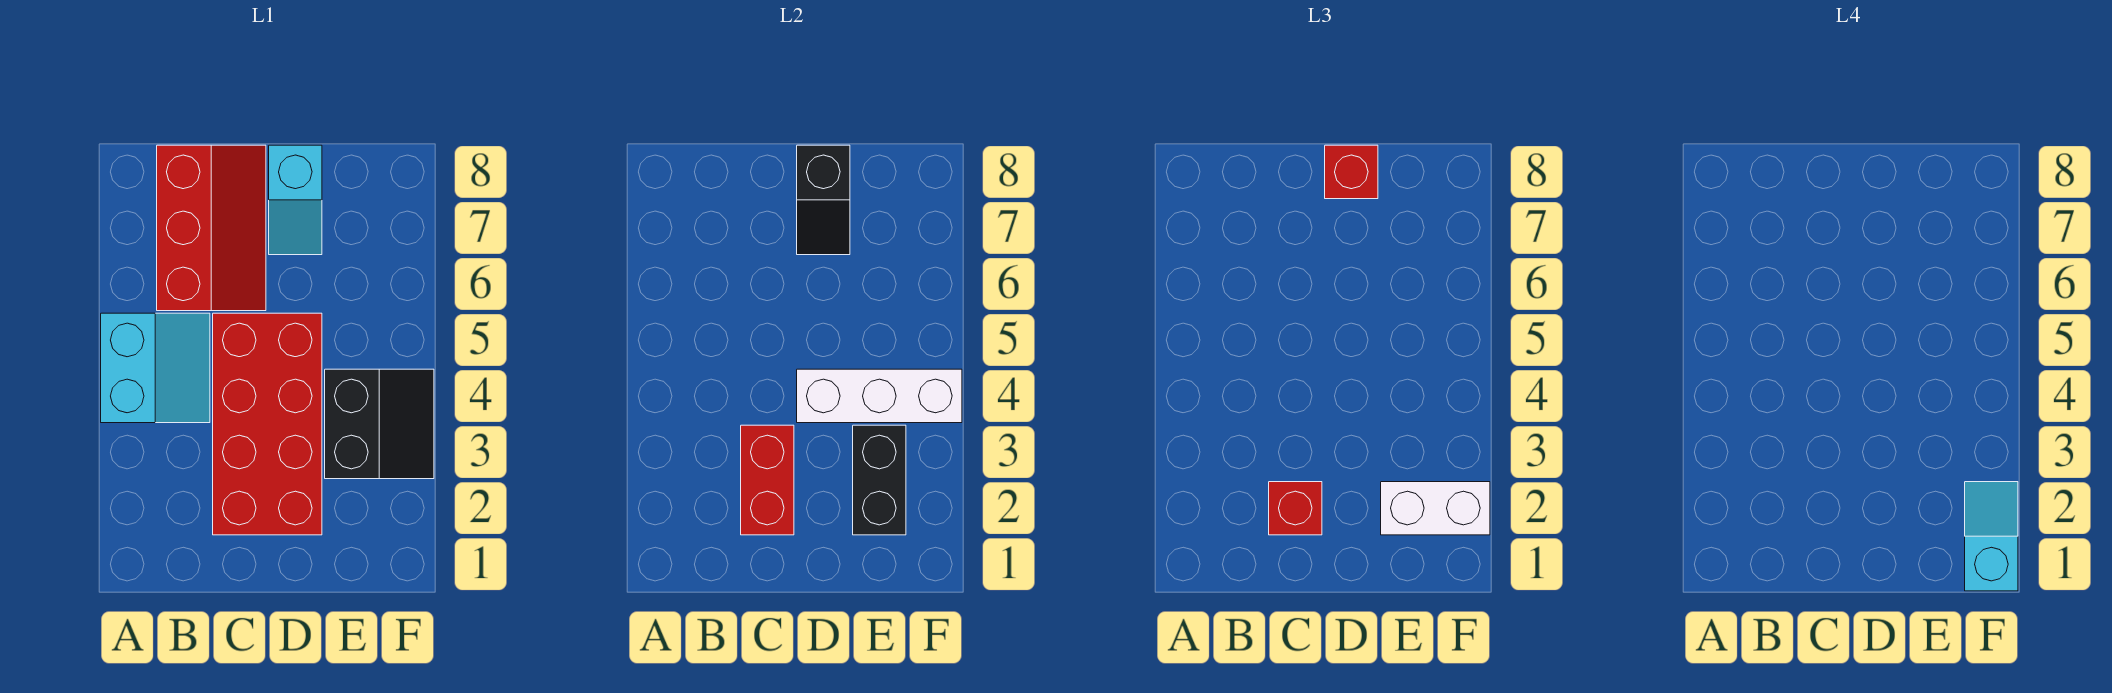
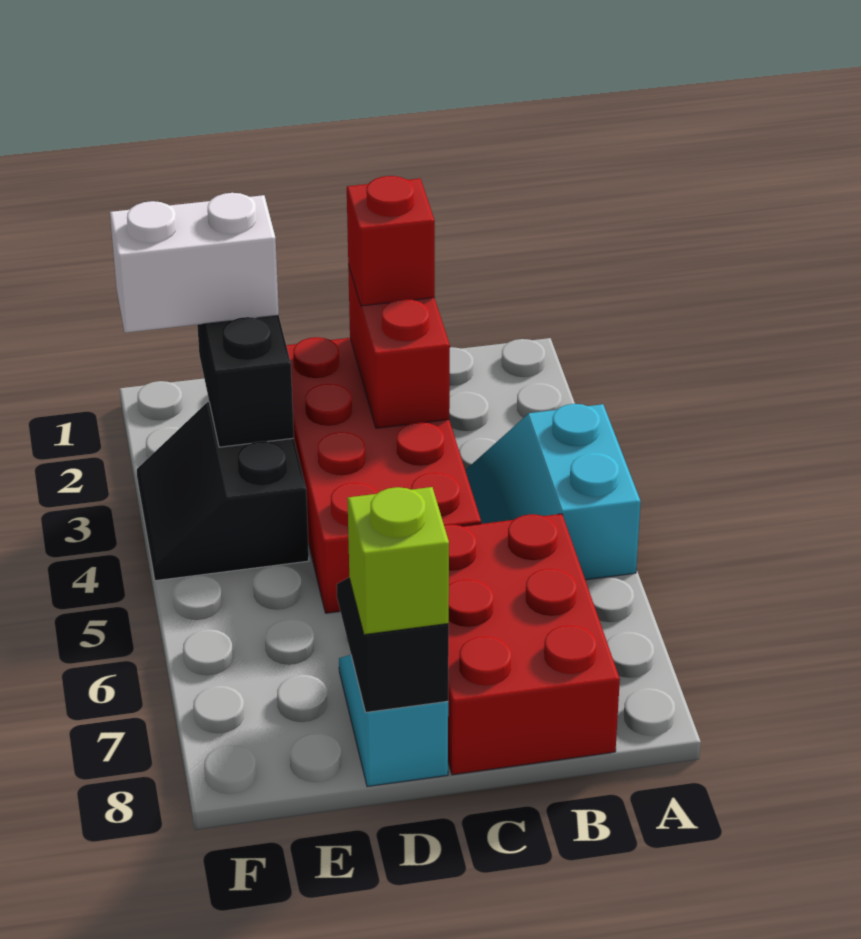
red 2x3 slope [157,145,266,311] -> red 2x3 brick [444,514,620,775]
white 1x3 brick [797,369,962,423] -> none
red 1x1 brick [1325,145,1378,199] -> lime 1x1 brick [347,487,449,635]
cyan 1x2 slope [1965,482,2018,591] -> none

